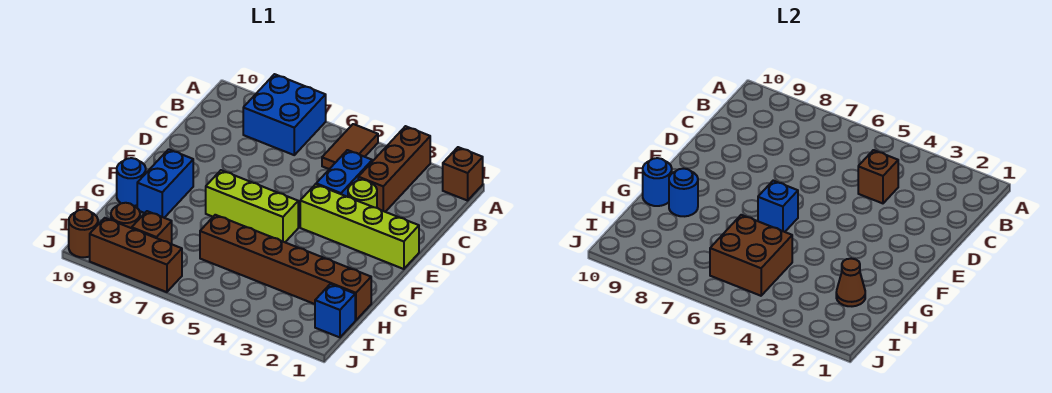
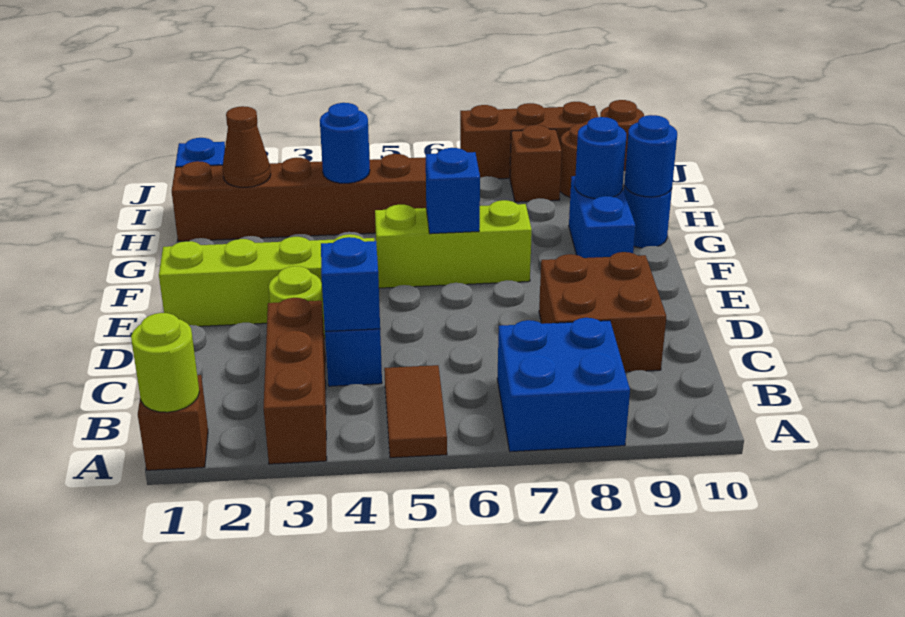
none -> lime 1x1 round brick [131,313,199,412]
brown 1x1 brick [858,150,898,203] -> blue 1x1 brick [321,237,380,331]
none -> blue 1x1 round brick [320,103,370,183]
brown 2x2 brick [710,215,792,296] -> brown 2x2 brick moved to [539,252,666,372]

